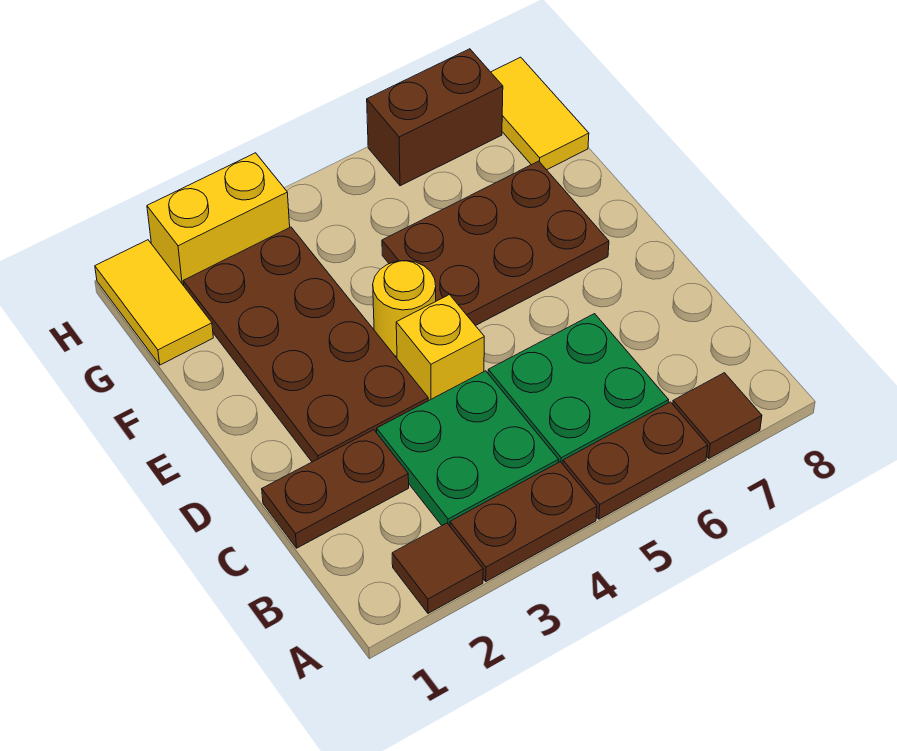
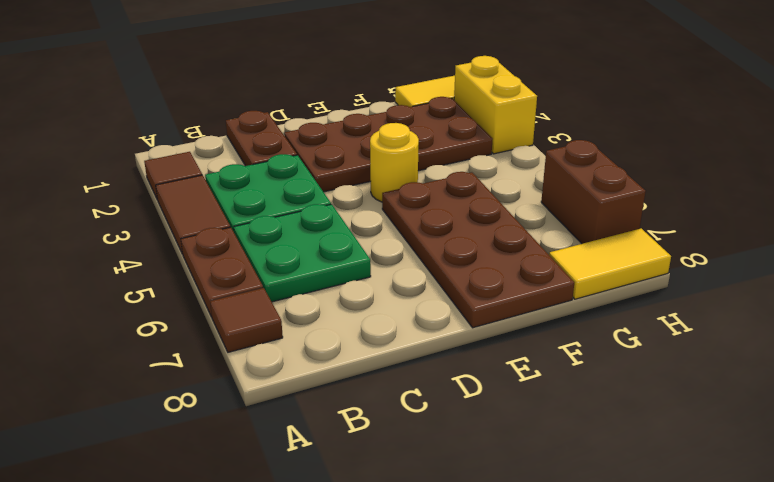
brown 1x2 plate [450,462,597,581] -> brown 1x2 tile [156,175,230,254]
yellow 1x1 brick [396,295,484,401] -> none
brown 2x3 plate [382,161,609,326] -> brown 2x4 plate [382,172,574,328]

